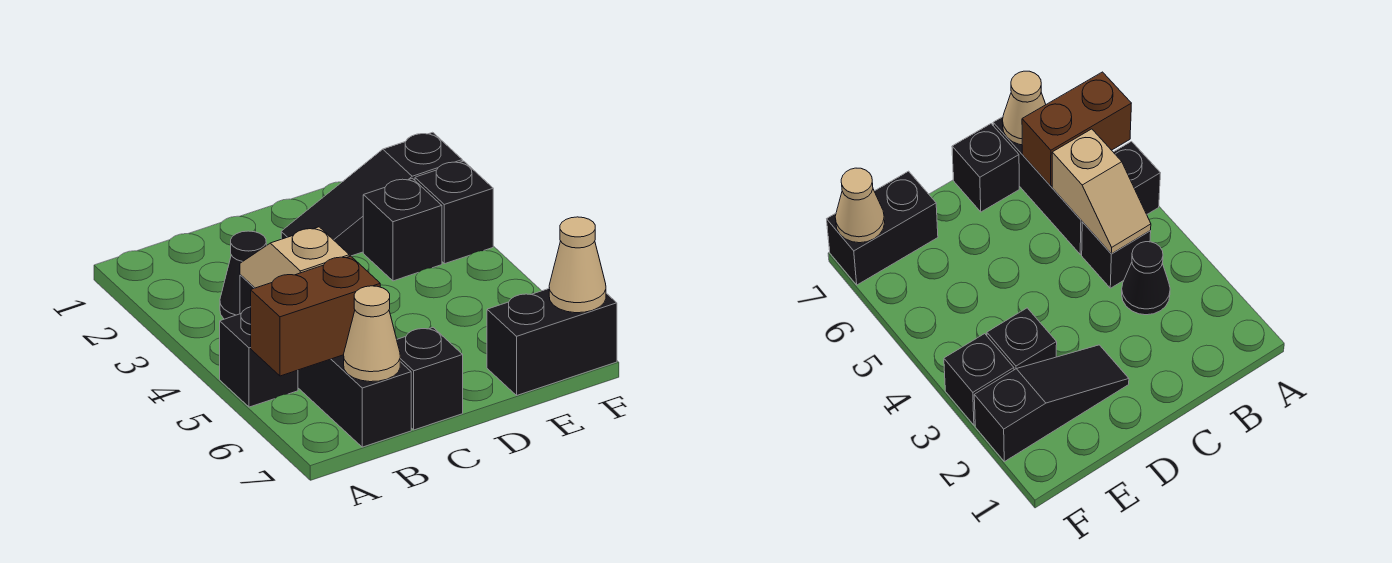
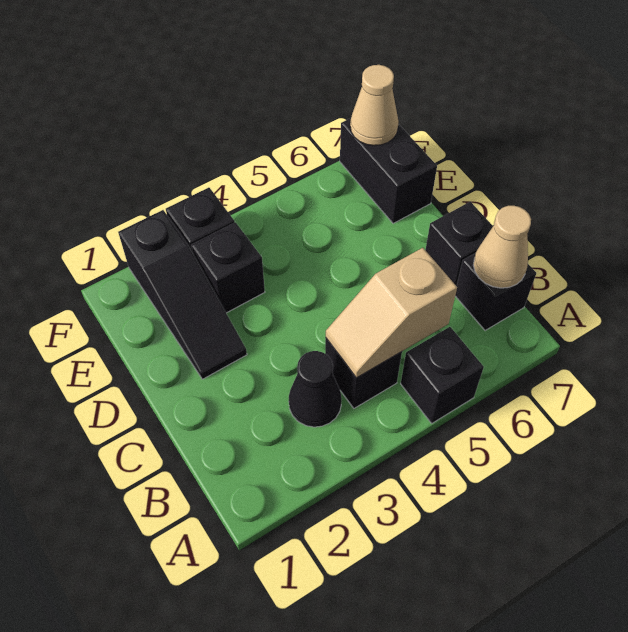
brown 1x2 brick [251,256,380,376] -> none
black 1x3 brick [298,355,411,447] -> black 1x1 brick [455,253,536,330]

